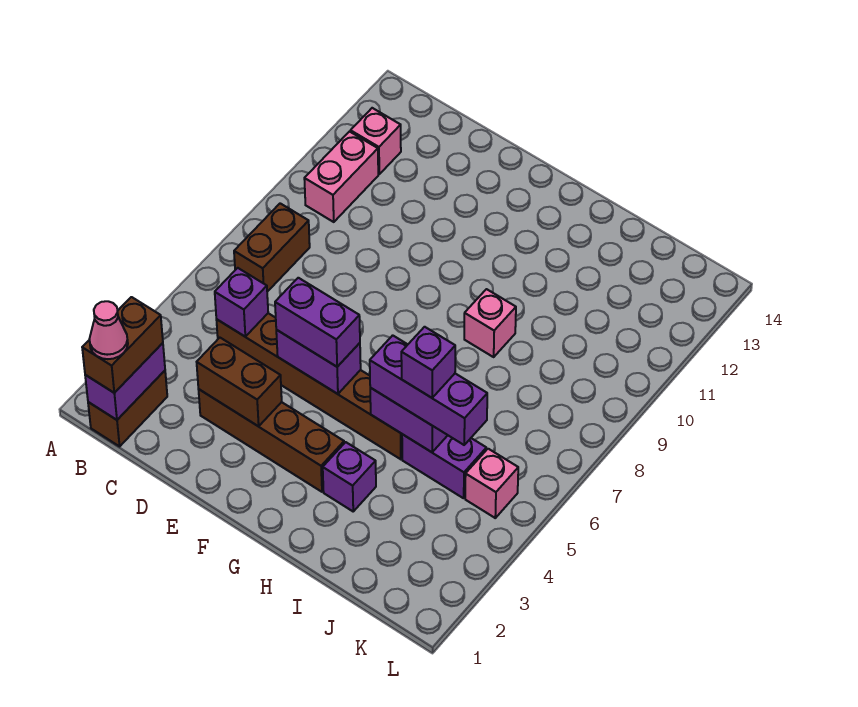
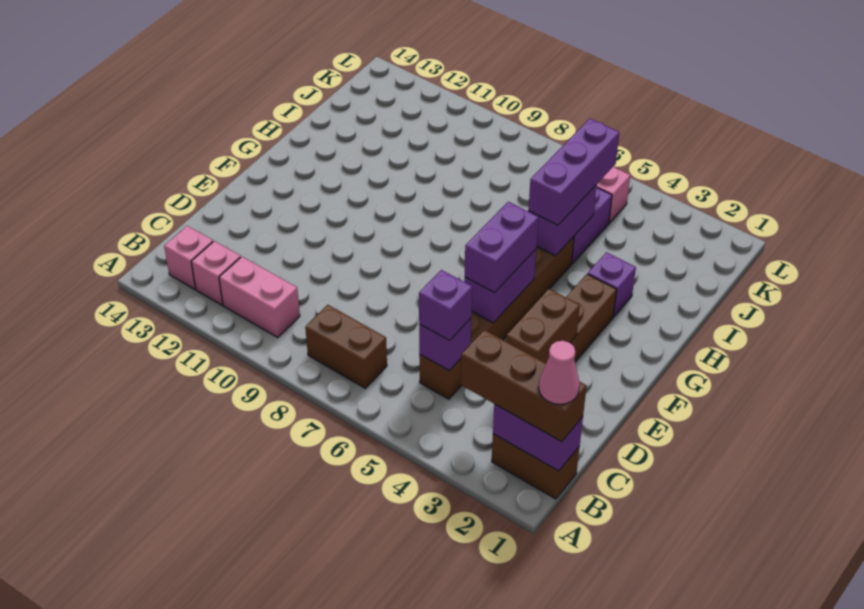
brown 1x2 brick [82,297,163,393] -> brown 1x3 brick [461,330,587,442]
pink 1x1 brick [464,289,516,357] -> pink 1x1 brick moved to [164,226,213,289]
purple 1x1 brick [401,327,455,398] -> purple 1x1 brick moved to [419,270,472,340]

